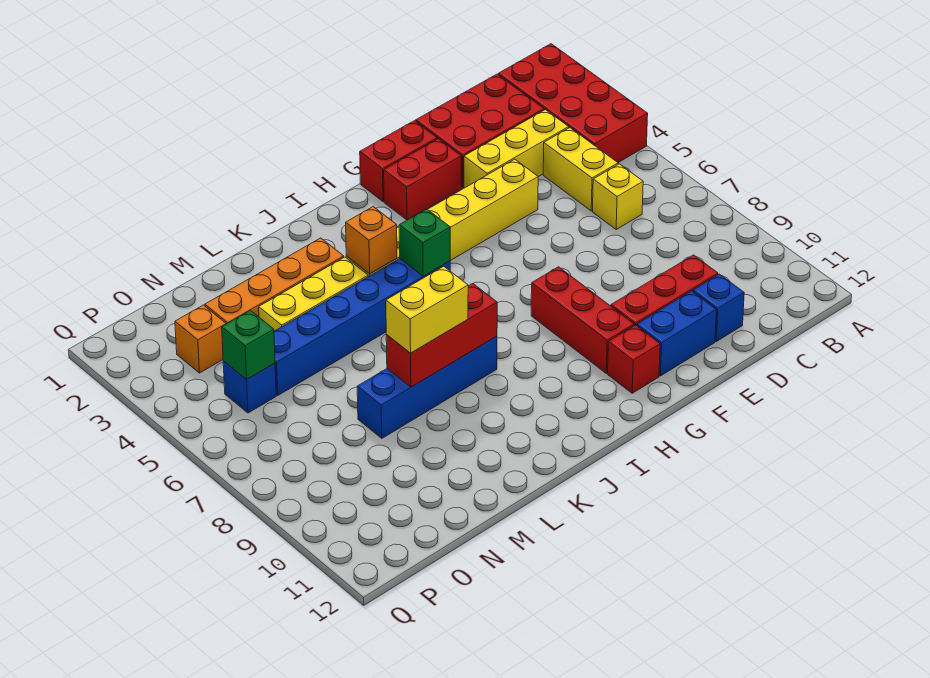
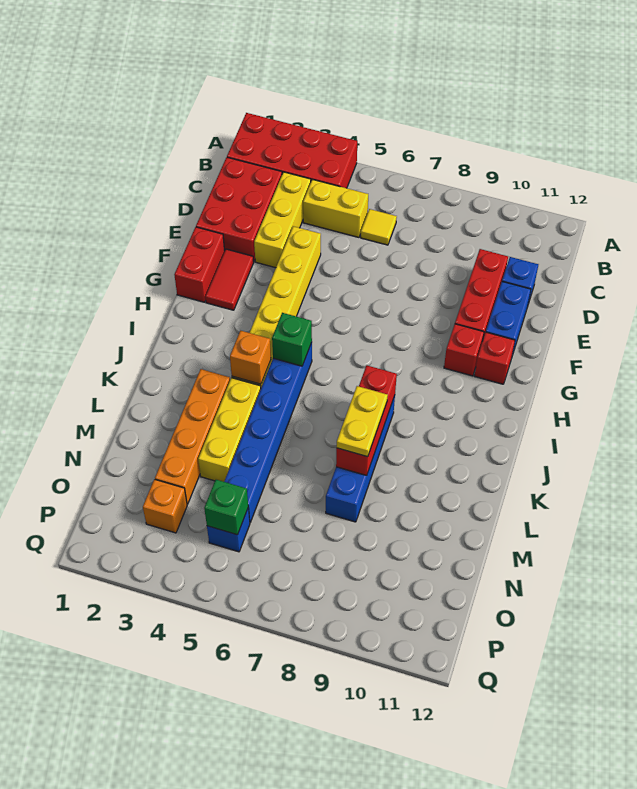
yellow 1x1 brick [593,164,643,229] -> yellow 1x1 tile [361,209,397,245]
red 1x2 brick [384,139,462,220] -> red 1x2 tile [205,249,254,310]
red 1x3 brick [531,267,634,373] -> red 1x1 brick [444,324,484,376]
yellow 1x2 brick [386,266,468,353] -> yellow 1x2 plate [337,386,388,457]

